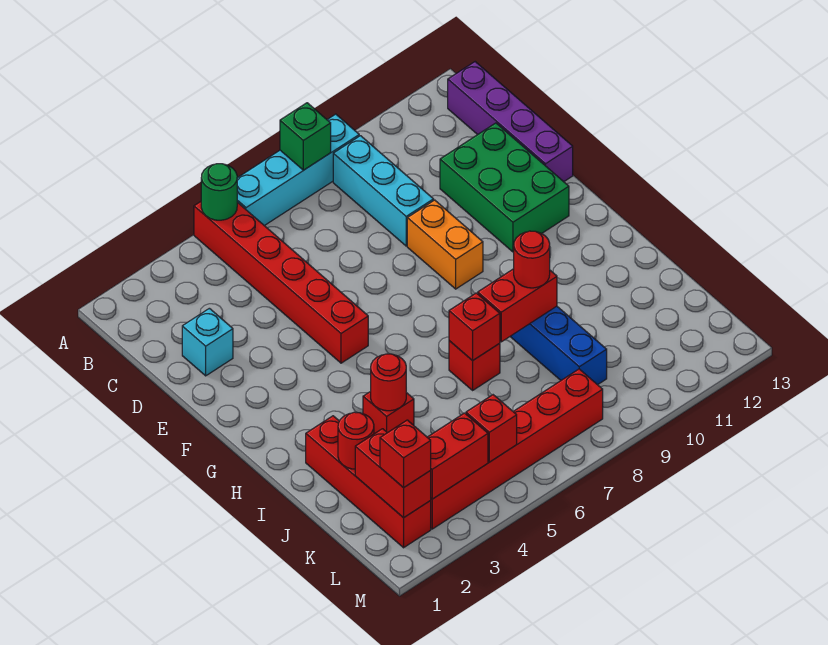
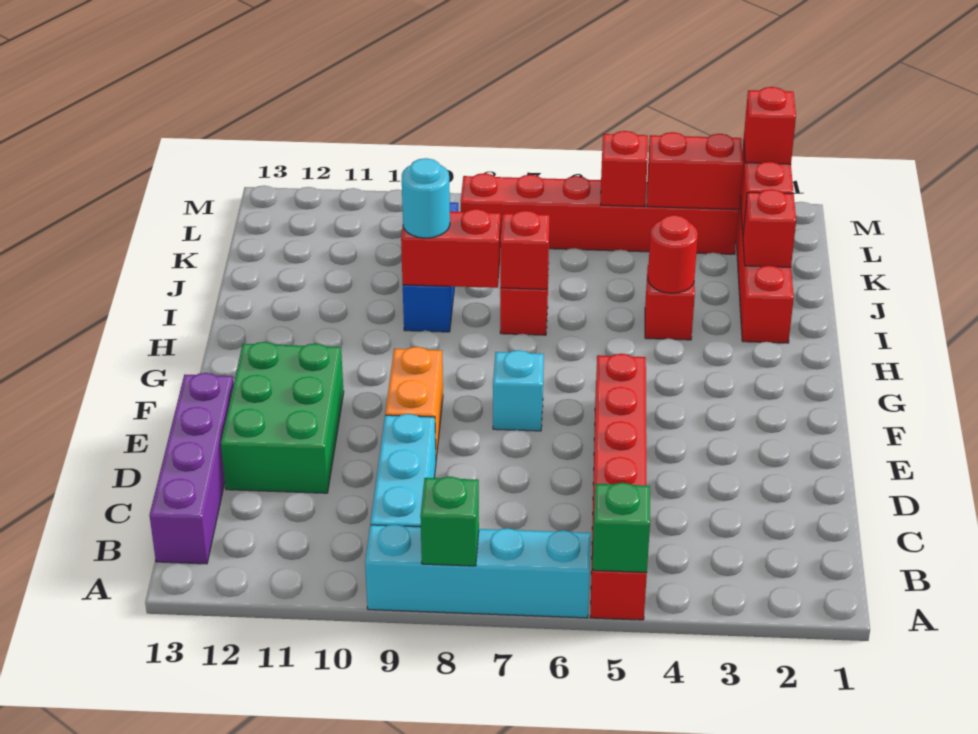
green 1x1 round brick [201,164,237,220] -> green 1x1 brick [593,483,650,572]
cyan 1x1 brick [182,308,233,376] -> cyan 1x1 brick moved to [493,350,544,431]
red 1x1 round brick [514,231,550,288] -> cyan 1x1 round brick [402,158,450,238]
red 1x1 round brick [338,412,374,469] -> red 1x1 brick [743,189,796,267]

